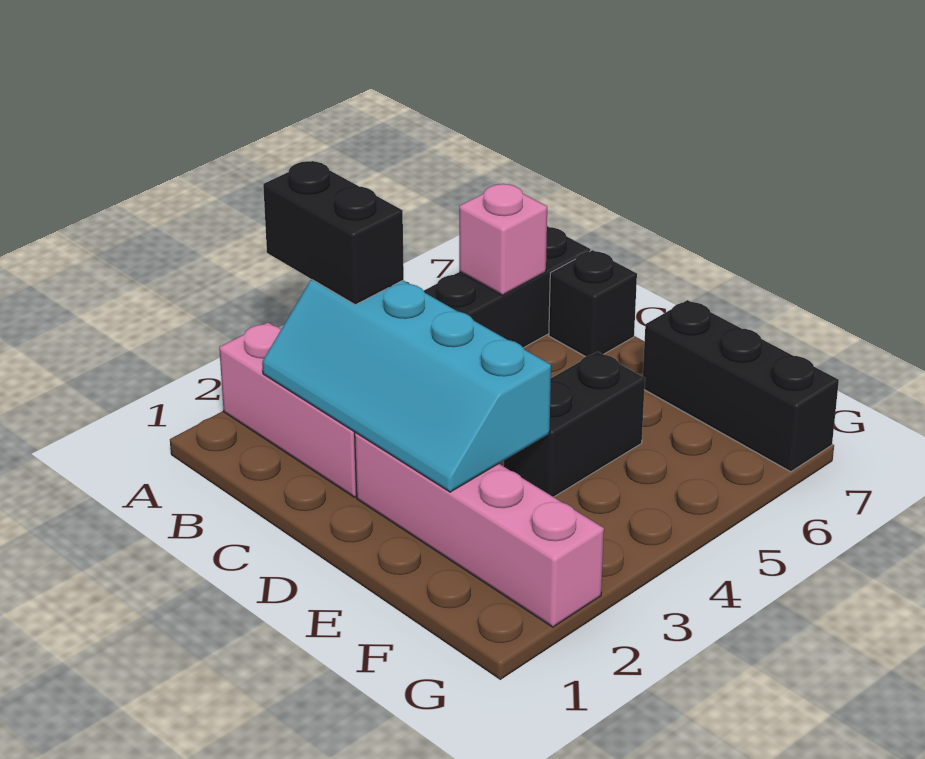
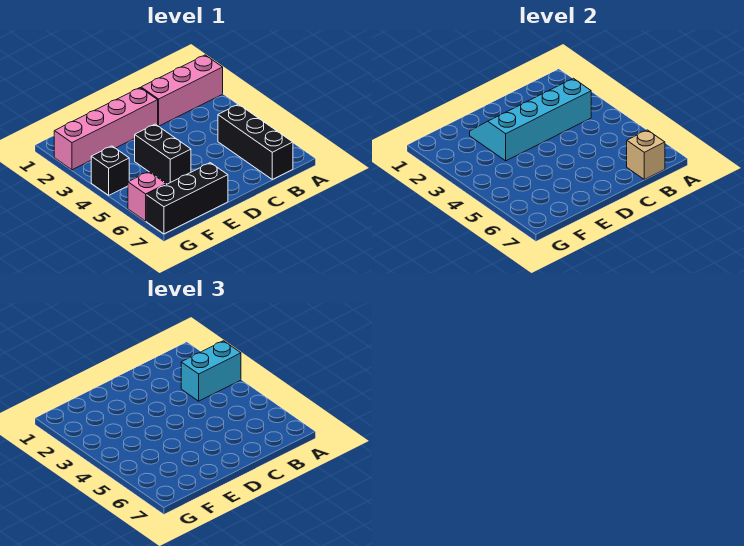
black 1x2 brick [263,161,404,305] -> cyan 1x2 brick [181,341,241,401]
pink 1x1 brick [459,184,547,295] -> pink 1x1 brick moved to [128,172,166,221]
none -> tan 1x1 brick [627,130,665,179]
black 1x1 brick [549,250,637,357] -> black 1x1 brick moved to [91,146,129,195]

